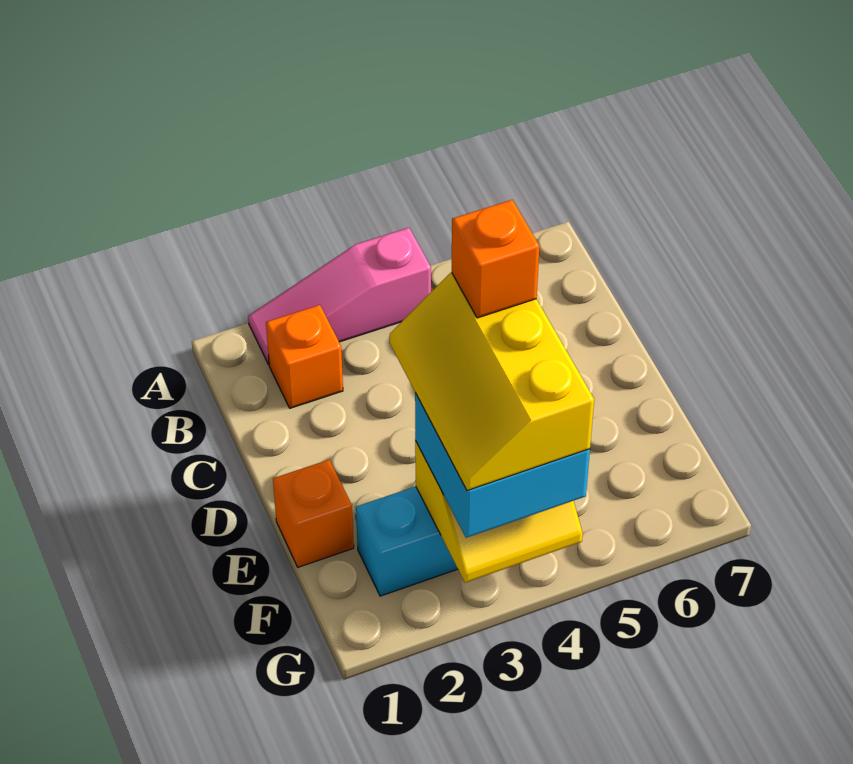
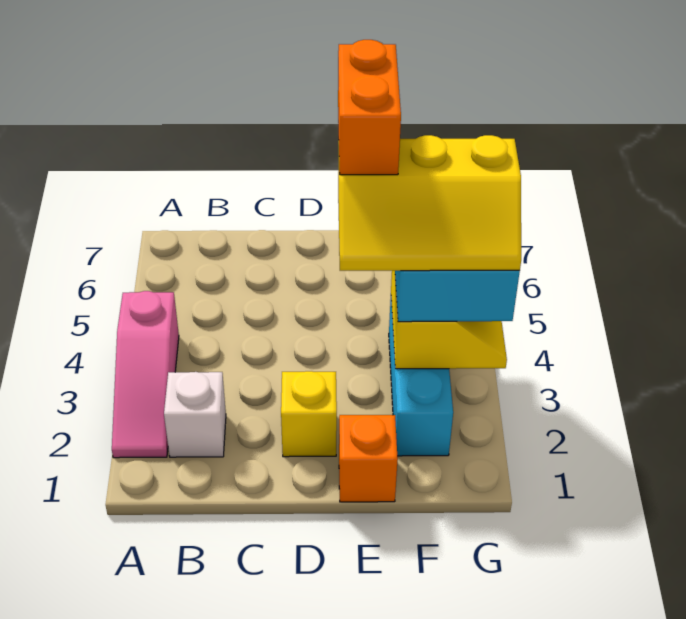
orange 1x1 brick [266,305,343,408] -> white 1x1 brick [164,372,226,457]
none -> yellow 1x1 brick [281,371,337,457]
orange 1x1 brick [452,200,539,318] -> orange 1x2 brick [338,40,401,175]

